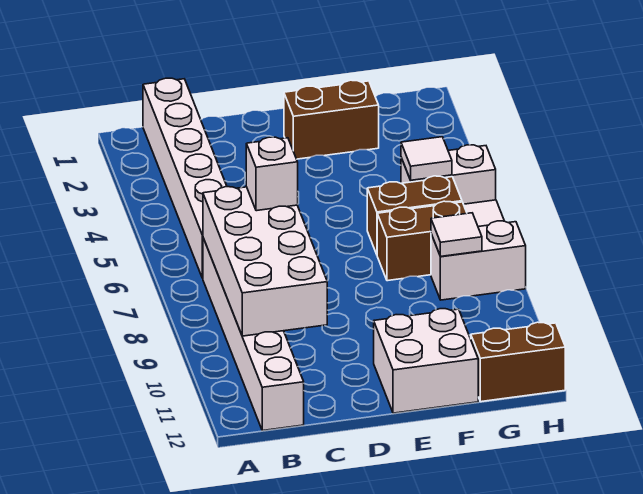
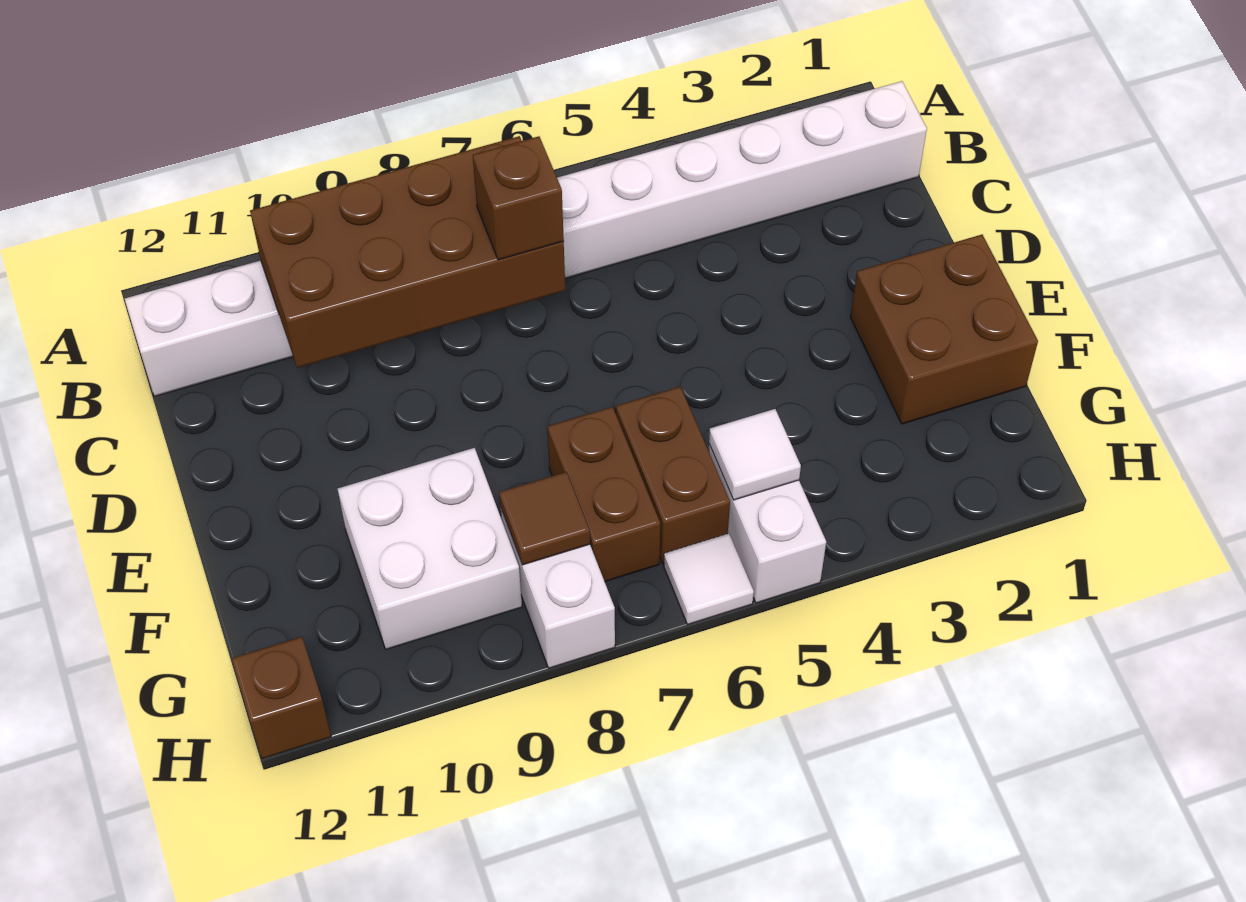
white 2x4 brick [203,187,327,336] -> brown 2x4 brick [250,136,565,368]
white 1x1 brick [246,137,298,211] -> brown 1x1 brick [473,136,564,260]
brown 1x2 brick [284,80,379,159] -> brown 2x2 brick [850,235,1038,424]
white 2x2 brick [374,309,478,413] -> white 2x2 brick moved to [338,448,522,649]
white 1x1 tile [431,213,482,256] -> brown 1x1 tile [499,472,590,565]
brown 1x2 brick [471,322,565,402] -> brown 1x1 brick [232,637,331,759]

